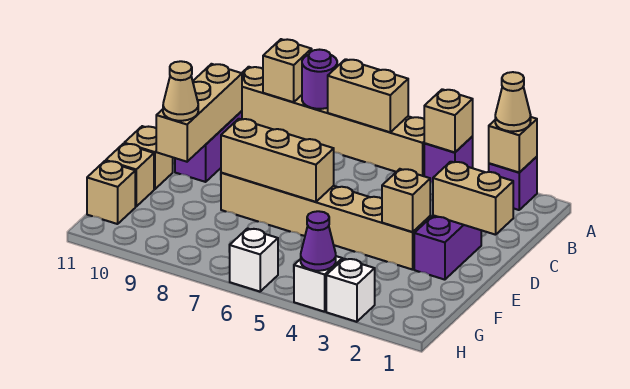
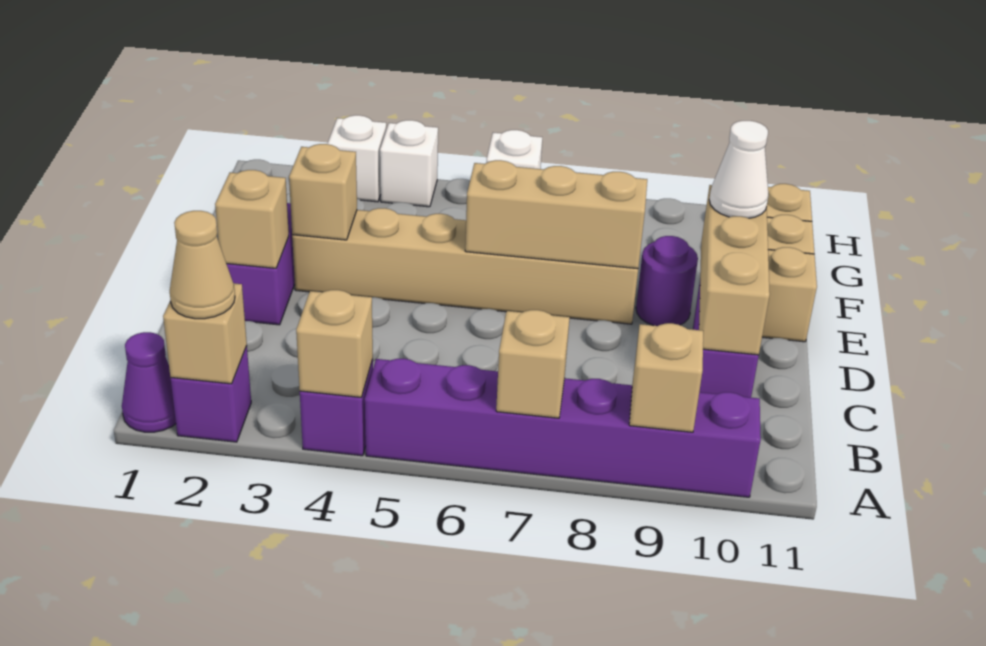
tan 1x6 brick [242,67,424,176] -> purple 1x6 brick [365,359,761,497]
tan 1x2 brick [328,59,408,132] -> tan 1x1 brick [496,310,570,418]
purple 1x1 round brick [302,50,337,109] -> purple 1x1 round brick moved to [636,236,698,326]
tan 1x2 brick [433,162,513,235] -> tan 1x1 brick [215,170,289,268]
tan 1x1 cone [163,61,198,121] -> white 1x1 cone [709,121,769,218]
purple 1x1 cone [301,211,336,271] -> purple 1x1 cone moved to [122,332,176,432]

